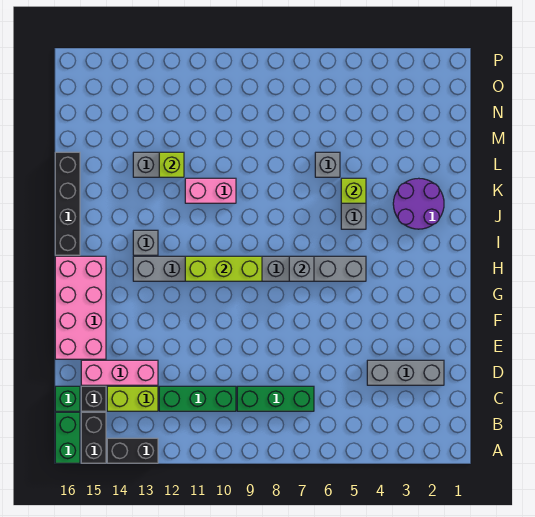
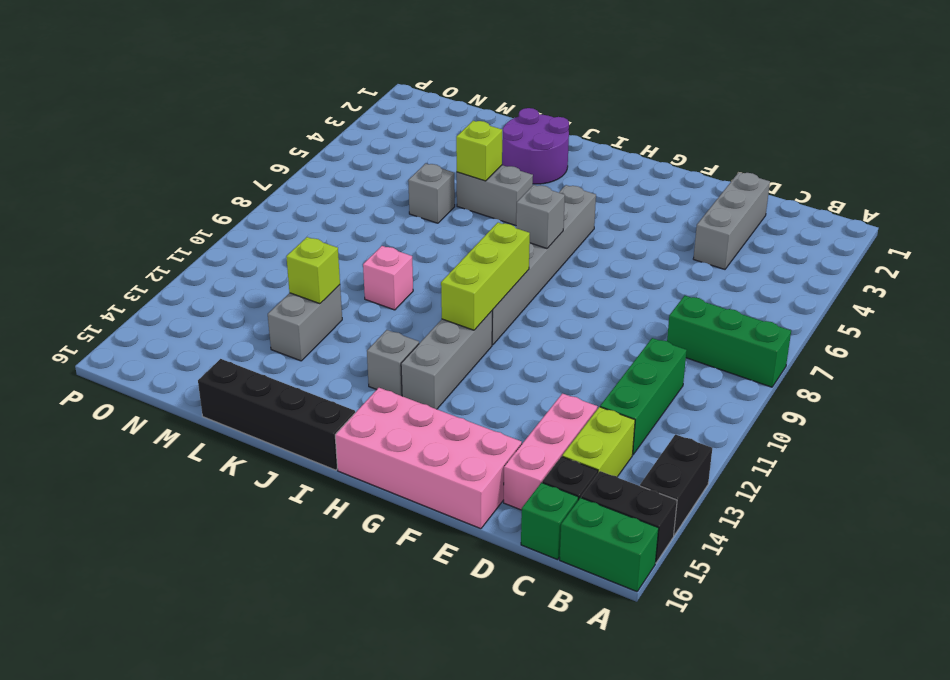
green 1x3 brick [237,386,314,411] -> green 1x3 brick turned to [667,296,791,387]
pink 1x2 brick [185,178,236,203] -> pink 1x1 brick [363,246,413,310]

